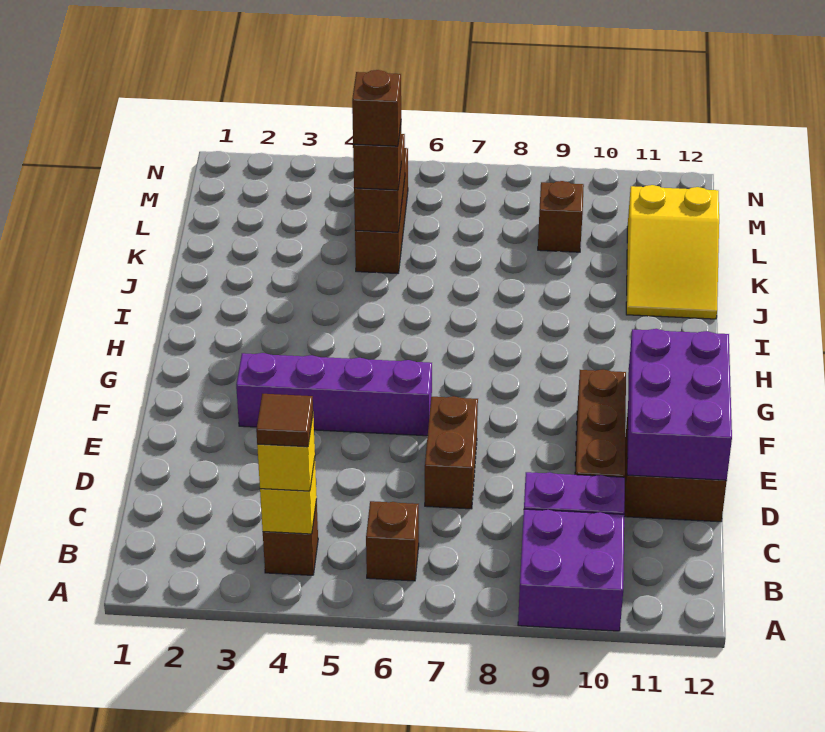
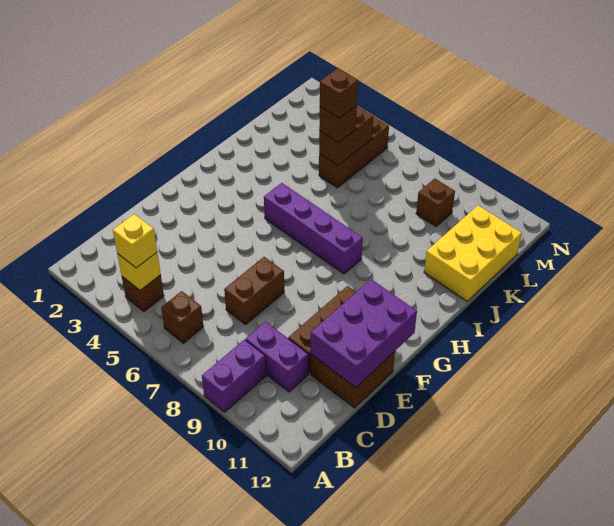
purple 2x2 brick [518,509,624,631] -> purple 1x2 brick [202,340,266,412]
brown 1x1 tile [256,394,313,447] -> none
purple 1x4 brick [236,353,432,436] -> purple 1x4 brick moved to [264,183,363,274]
yellow 2x3 slope [626,185,719,319] -> yellow 2x3 brick [424,205,522,301]

